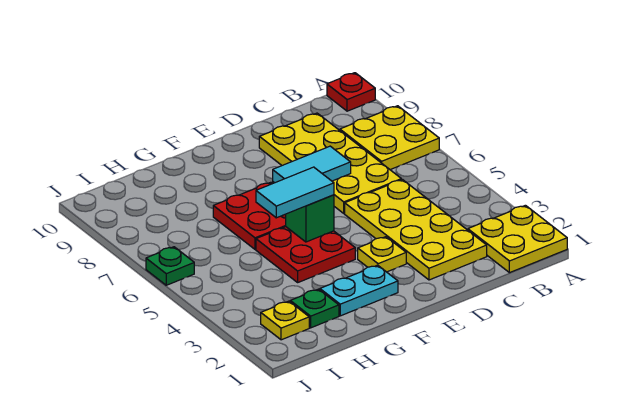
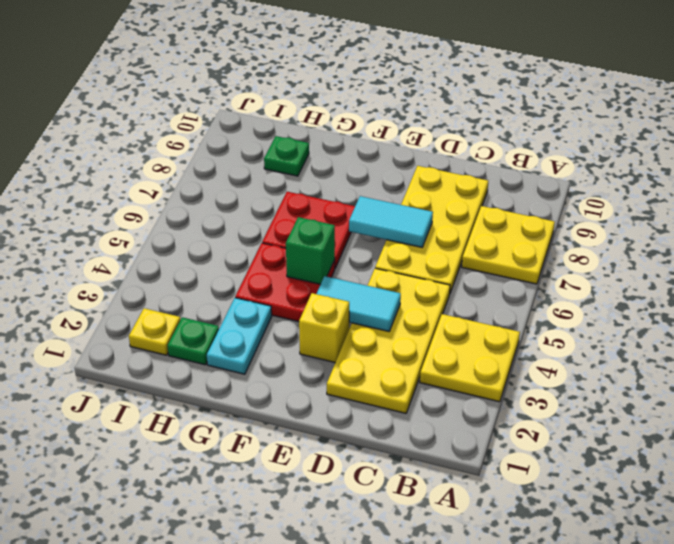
yellow 2x2 plate [468,205,567,273] -> yellow 2x2 plate moved to [420,314,520,402]
red 1x1 plate [327,73,375,111] -> none
yellow 1x1 plate [358,237,406,272] -> yellow 1x1 brick [299,293,349,362]
cyan 1x2 plate [320,265,398,316] -> cyan 1x2 plate turned to [207,298,272,374]
cyan 1x2 tile [256,167,334,218] -> cyan 1x2 tile moved to [317,276,401,331]
green 1x1 plate [146,247,194,285] -> green 1x1 plate moved to [264,136,309,176]

